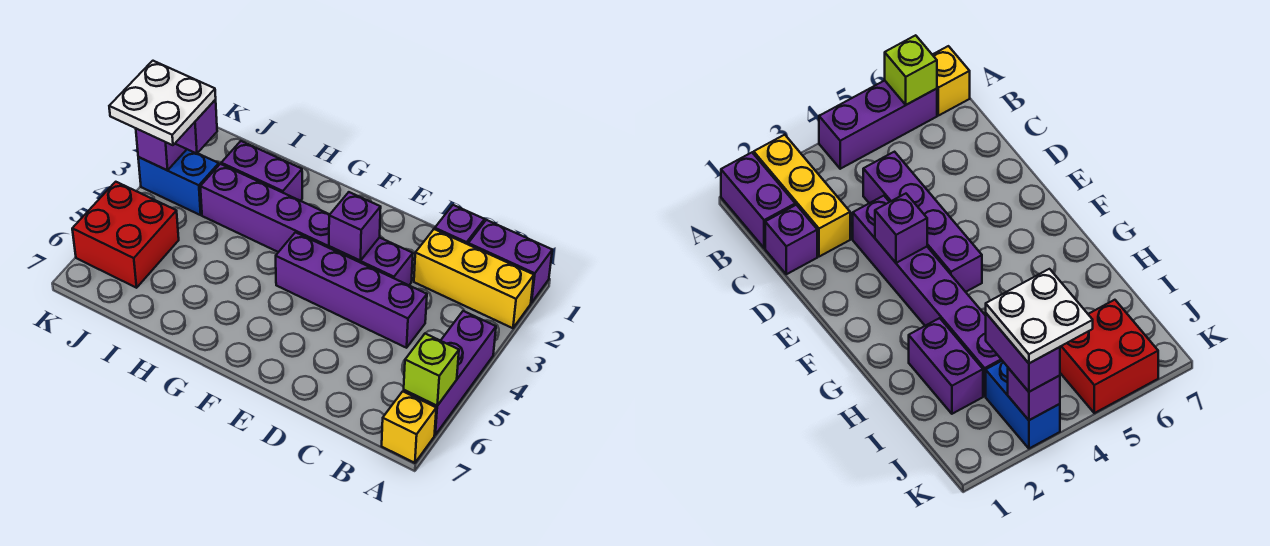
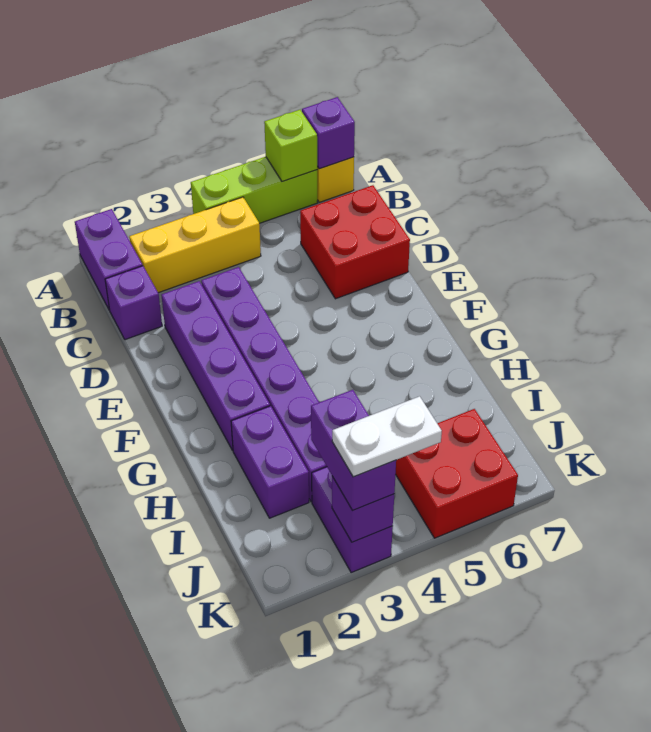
yellow 1x3 brick [414,229,534,328] -> yellow 1x3 brick turned to [129,197,261,293]
purple 1x3 brick [404,311,496,435] -> lime 1x3 brick [191,157,318,223]
purple 1x4 brick [276,232,427,348] -> purple 1x4 brick moved to [161,281,270,451]
none -> red 2x2 brick [300,185,410,299]
purple 1x1 brick [329,192,381,261] -> purple 1x1 brick moved to [302,97,355,169]
blue 1x2 brick [138,149,219,215] -> purple 1x2 brick [312,467,393,573]
white 2x2 plate [109,61,216,145] -> white 1x2 plate [332,396,442,477]

